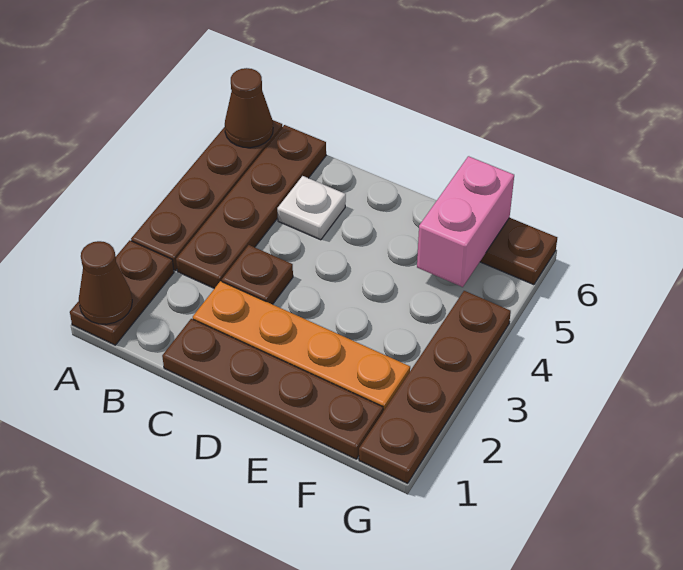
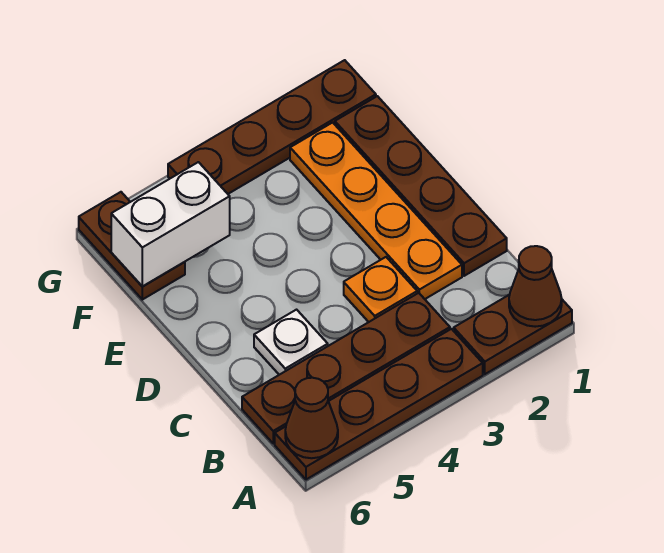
brown 1x1 plate [222,245,293,304] -> orange 1x1 plate [344,257,417,322]
pink 1x2 brick [417,156,514,287] -> white 1x2 brick [111,162,230,287]

